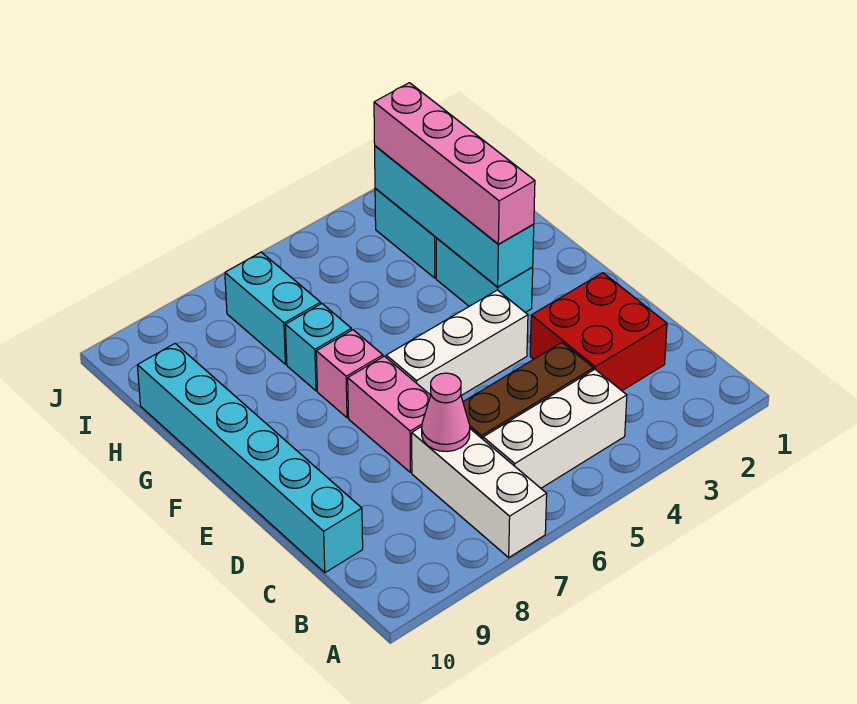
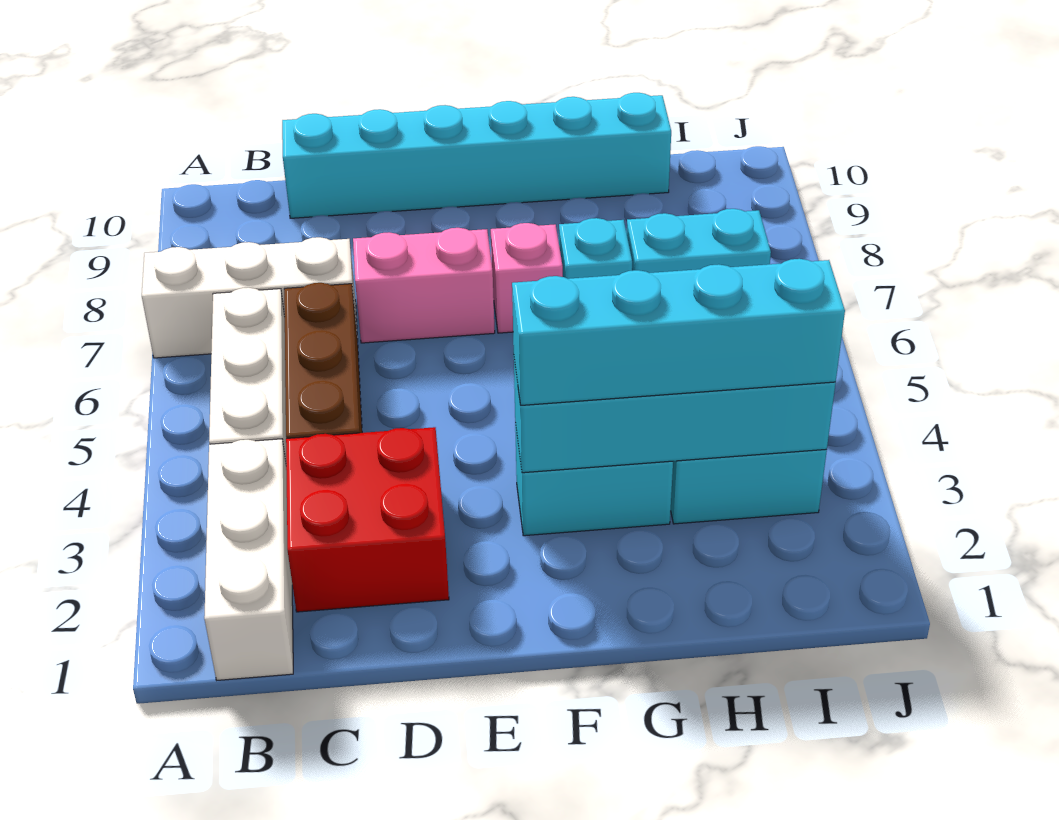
pink 1x1 cone [422,373,470,451] -> none
white 1x3 brick [386,290,528,395] -> white 1x3 brick moved to [204,439,293,680]
pink 1x4 brick [374,83,535,244] -> cyan 1x4 brick [512,259,845,405]

